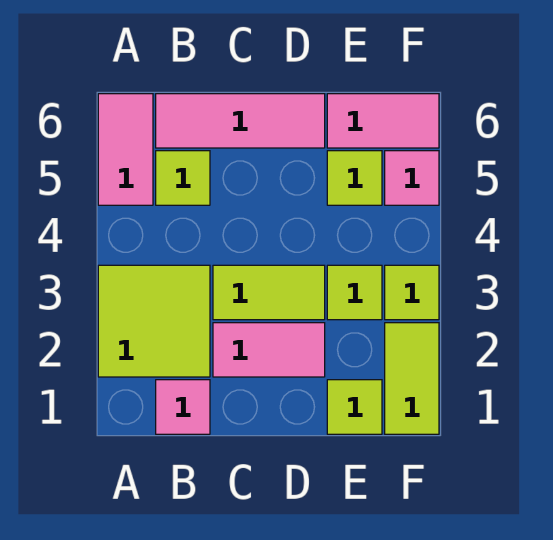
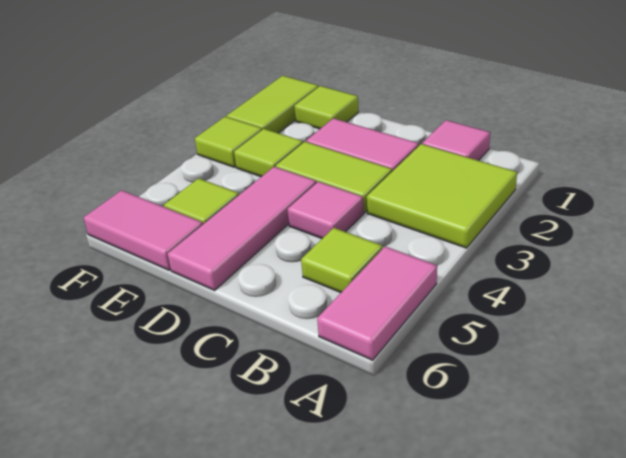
pink 1x3 tile [156,94,325,148] -> pink 1x3 tile turned to [168,167,316,290]
pink 1x1 tile [385,151,439,205] -> pink 1x1 tile moved to [287,182,364,238]

